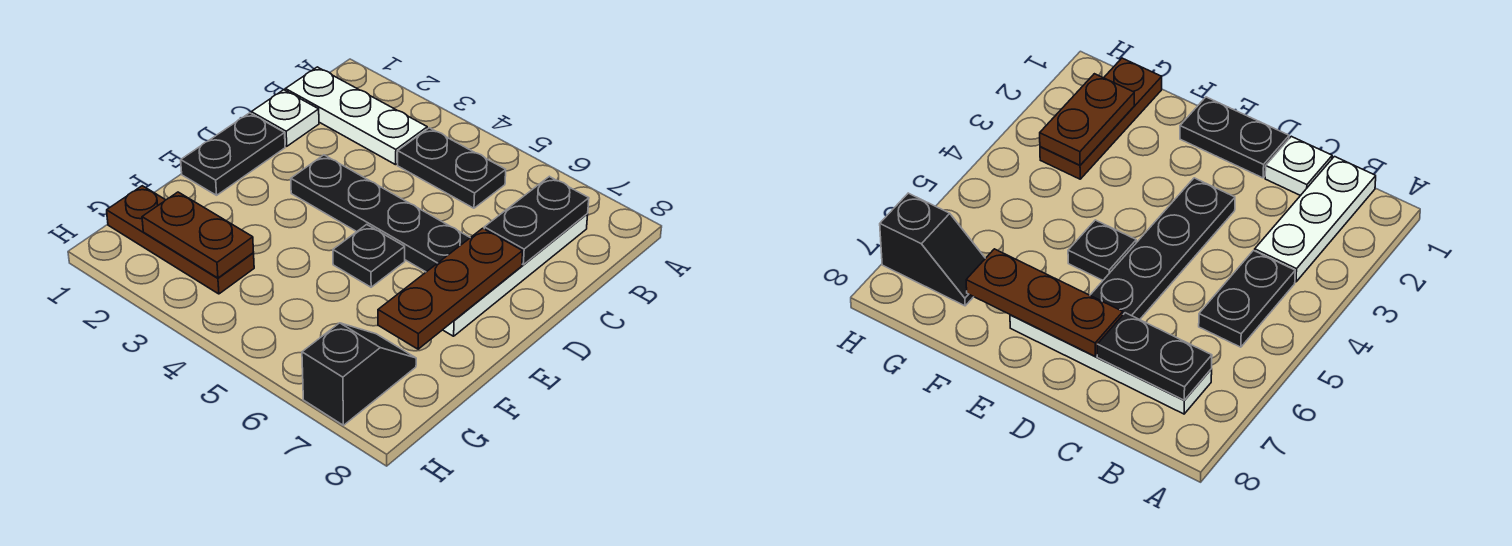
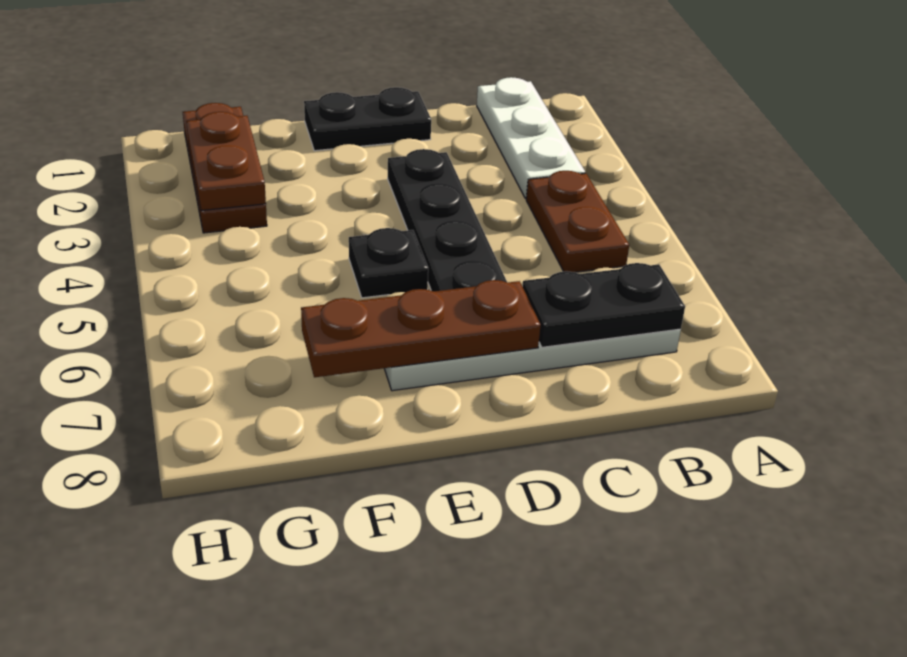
black 1x2 plate [398,128,506,208] -> brown 1x2 plate [526,171,629,272]
white 1x1 plate [251,90,319,146] -> none
black 1x2 slope [302,323,416,425] -> none

